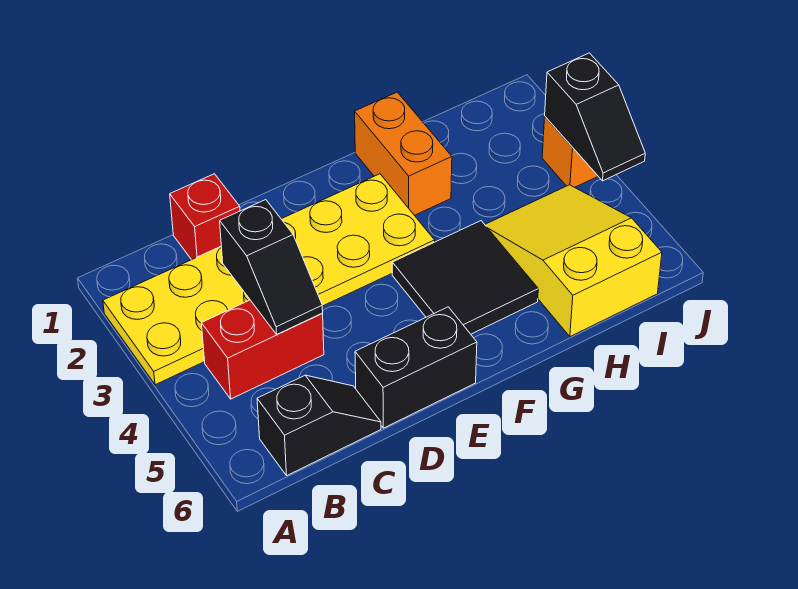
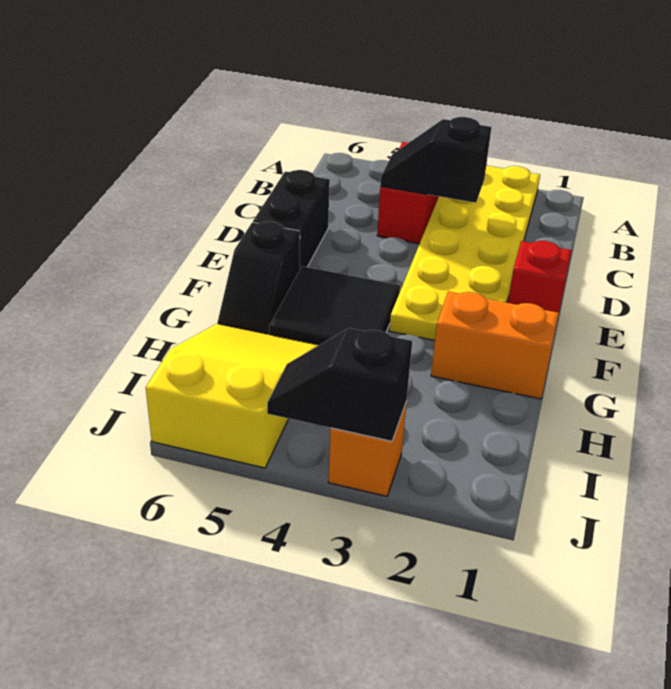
black 1x2 slope [257,375,381,475] -> black 1x2 slope moved to [217,221,300,335]
red 1x1 brick [170,174,240,260] -> red 1x1 brick moved to [508,241,572,313]
yellow 2x3 slope [485,185,662,337] -> yellow 2x3 slope turned to [146,324,319,468]

